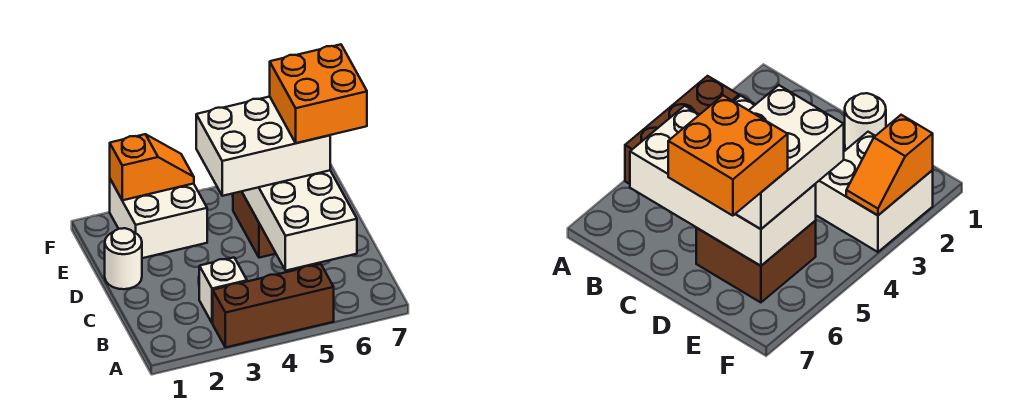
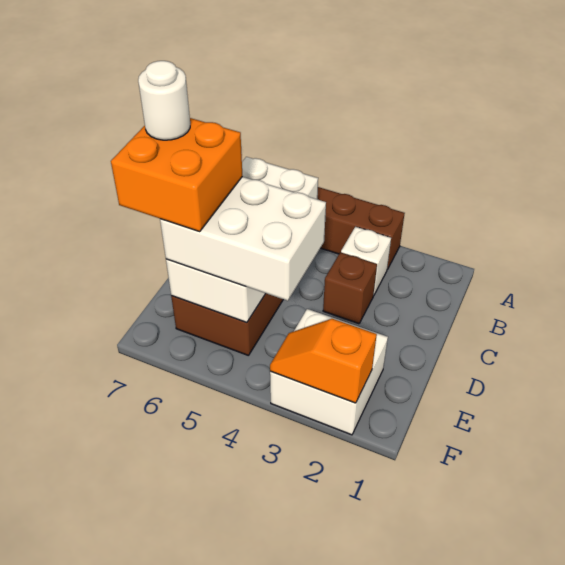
none -> brown 1x1 brick [323,252,377,324]
white 1x1 round brick [105,228,142,289] -> white 1x1 round brick moved to [138,61,190,140]

